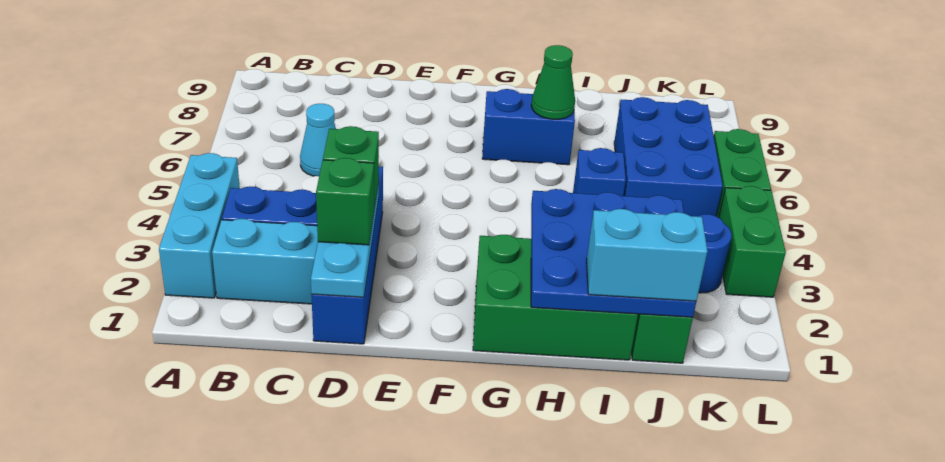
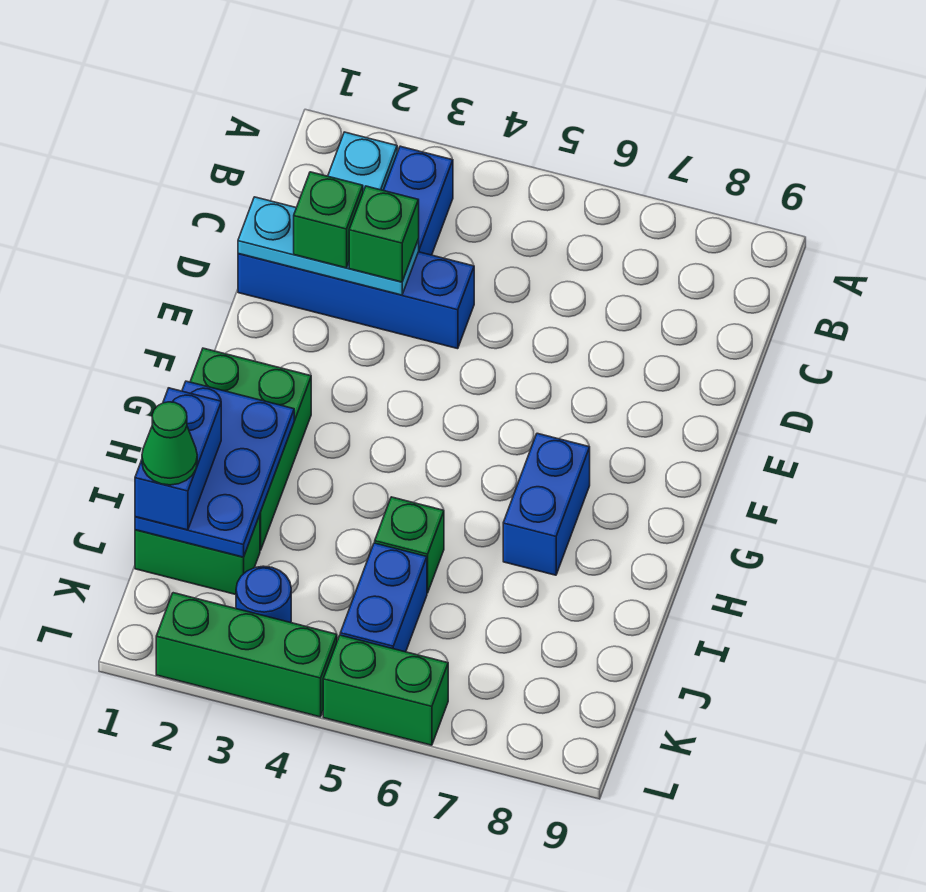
cyan 1x3 brick [159,153,240,298] -> none
cyan 1x1 cone [300,104,336,176] -> none
blue 3x3 plate [531,189,696,317] -> blue 2x3 plate [135,381,294,557]
green 1x1 cone [531,45,575,119] -> green 1x1 cone moved to [142,402,197,485]
cyan 1x2 brick [587,209,707,301] -> blue 1x2 brick [135,388,221,530]
blue 1x1 brick [573,148,626,196] -> green 1x1 brick [375,497,444,593]
blue 2x3 brick [614,97,723,217] -> blue 1x2 brick [340,543,427,652]
green 1x2 brick [719,186,786,297] -> green 1x3 brick [156,593,337,717]

